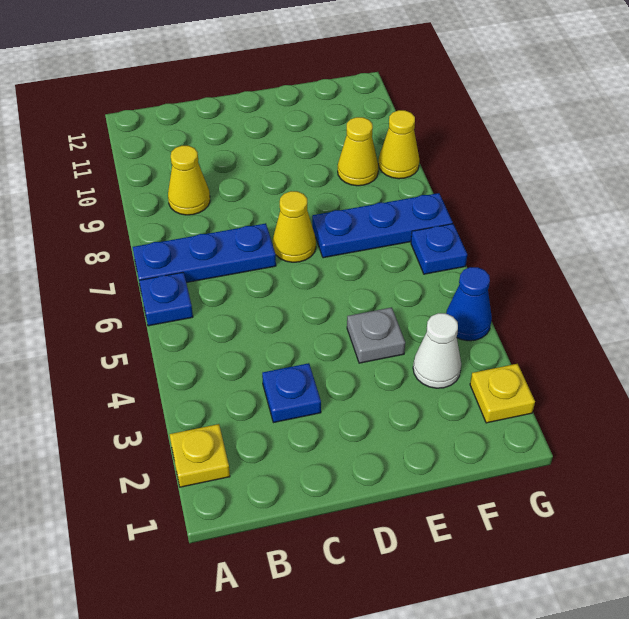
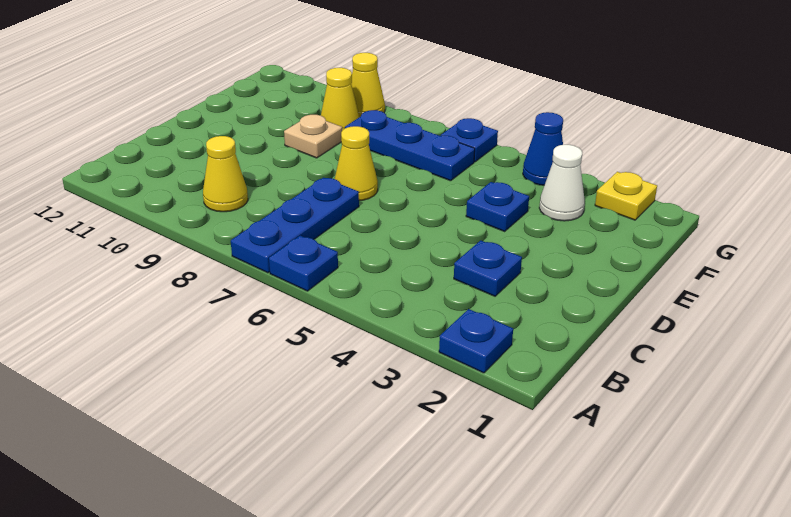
yellow 1x1 plate [170,424,230,487] -> blue 1x1 plate [439,309,513,373]
grey 1x1 plate [347,307,405,363] -> blue 1x1 plate [466,182,529,231]
blue 1x3 plate [312,193,453,258] -> blue 1x3 plate turned to [345,110,475,181]
none -> tan 1x1 plate [284,115,342,158]

